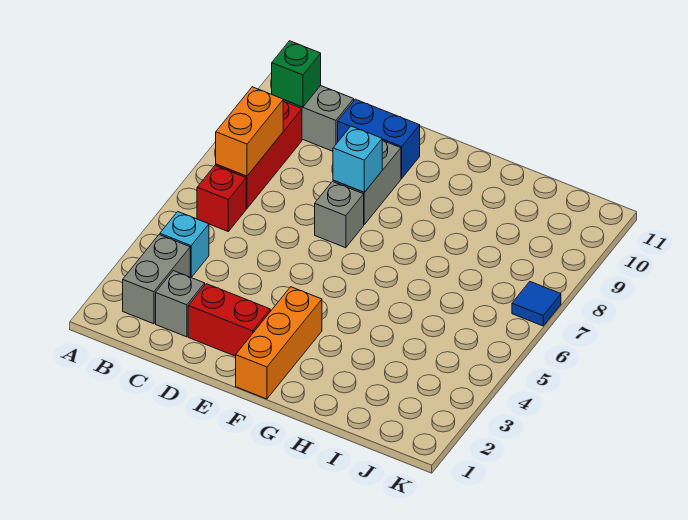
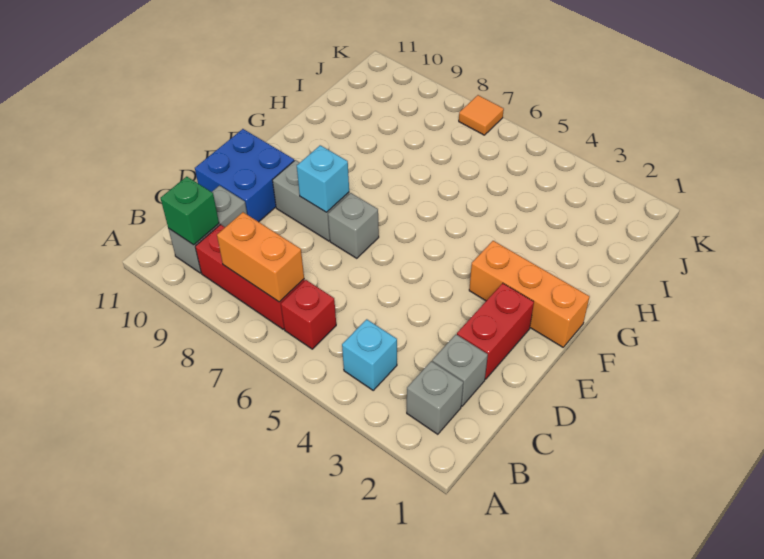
grey 1x2 brick [123,235,190,324] -> grey 1x1 brick [407,361,463,434]
blue 1x2 brick [338,99,420,178] -> blue 2x2 brick [195,129,294,222]
blue 1x1 tile [512,282,561,326] -> orange 1x1 tile [459,95,504,135]

